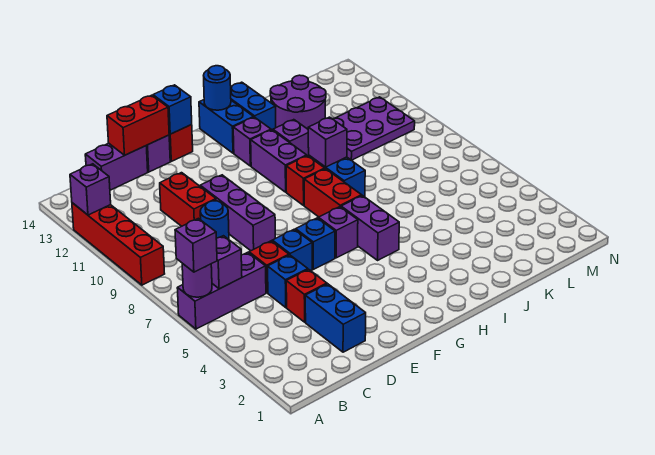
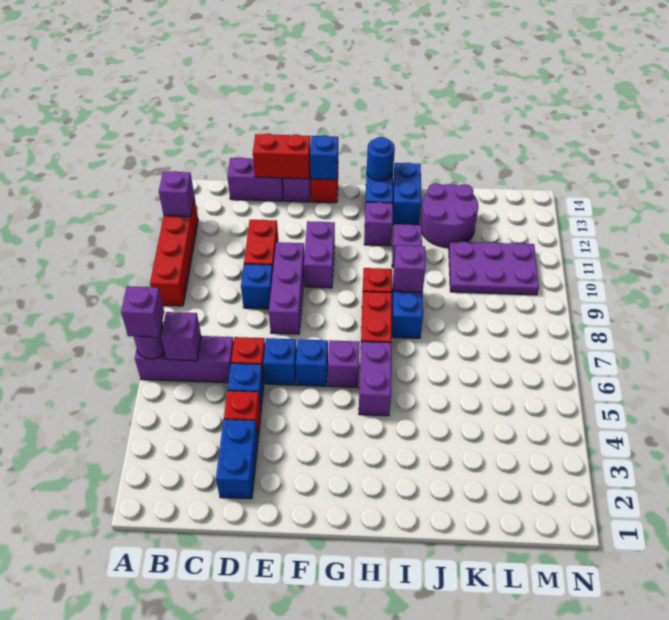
blue 1x1 round brick [200,201,229,239] -> blue 1x1 brick [241,264,273,309]
purple 1x2 brick [251,130,307,192] -> purple 1x2 brick moved to [304,221,335,288]

